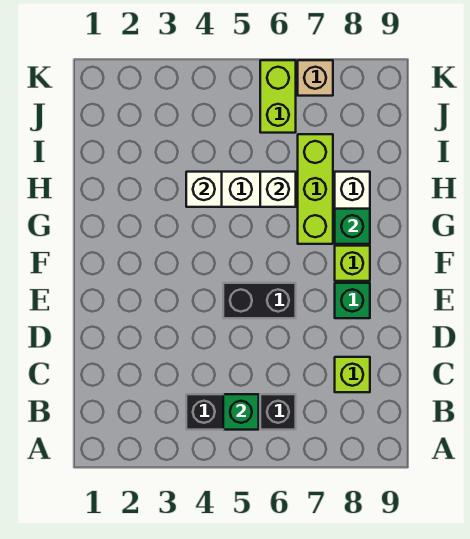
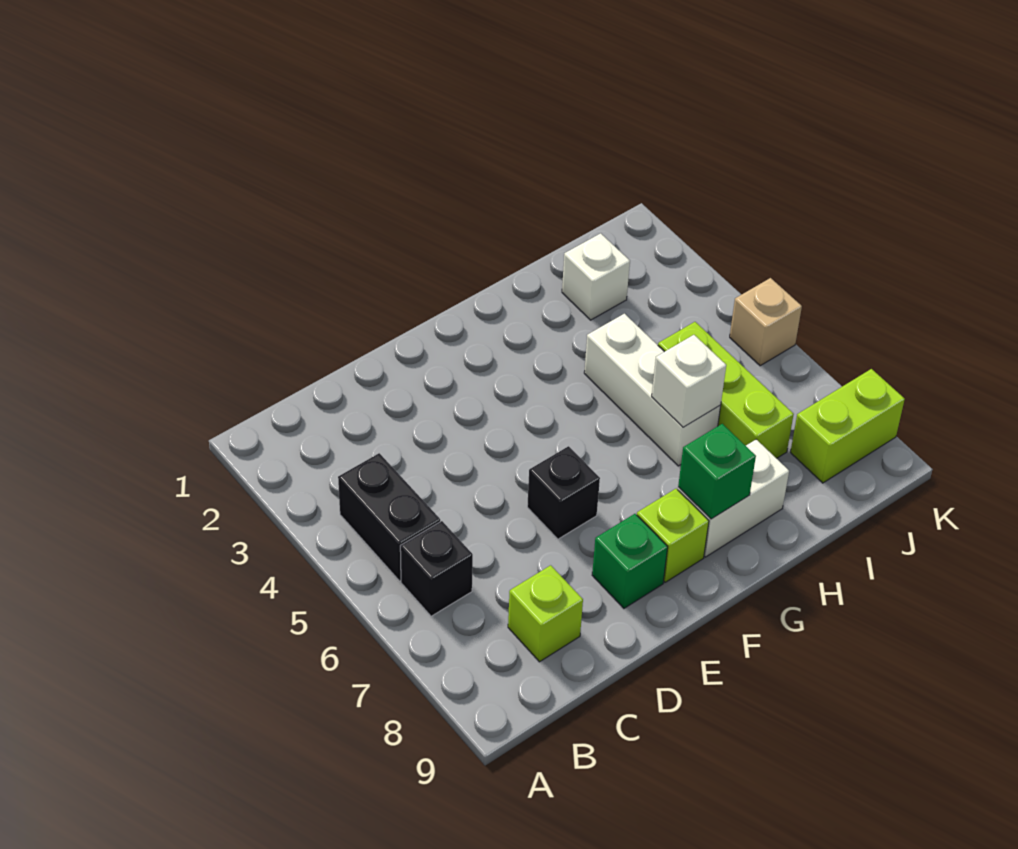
green 1x1 brick [223,394,259,430] -> none
black 1x2 brick [223,283,296,318] -> black 1x1 brick [527,446,600,539]
lime 1x3 brick [298,134,333,244] -> lime 1x3 brick turned to [658,322,794,458]
white 1x1 brick [186,172,222,207] -> white 1x1 brick moved to [562,233,630,320]
lime 1x2 brick [260,60,296,133] -> lime 1x2 brick moved to [790,369,905,483]
tan 1x1 brick [298,60,333,96] -> tan 1x1 brick moved to [730,278,802,366]

